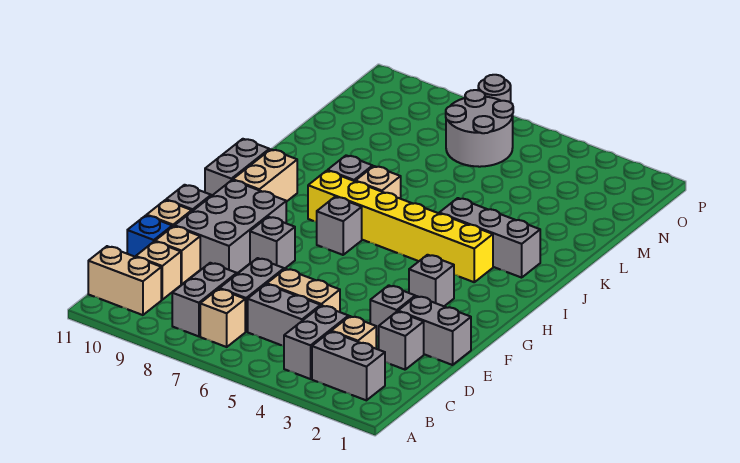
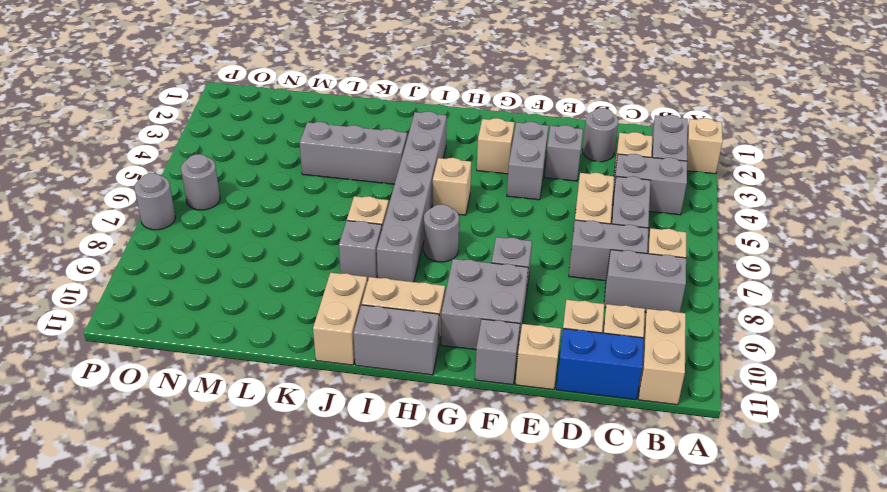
none -> tan 1x1 brick [687,118,723,174]
grey 1x1 brick [379,311,424,370] -> grey 1x1 round brick [582,108,618,162]
blue 1x1 brick [127,216,172,257] -> blue 1x2 brick [556,329,644,400]
grey 1x2 brick [398,296,471,365] -> grey 1x2 brick moved to [507,122,549,200]
grey 2x3 brick [175,180,286,273] -> grey 2x2 brick [441,259,528,350]
grey 1x1 brick [409,255,454,306] -> tan 1x1 brick [477,118,514,174]
none -> tan 1x1 brick [433,158,471,215]
grey 1x1 brick [317,197,362,255] -> grey 1x1 round brick [424,204,459,262]
yellow 1x6 brick [308,171,493,282] -> grey 1x6 brick [377,111,447,282]
grey 1x3 brick [439,198,540,278] -> grey 1x3 brick turned to [300,122,407,184]
none -> tan 1x2 brick [313,273,367,365]
grey 2x2 round brick [446,90,513,167] -> grey 1x1 round brick [181,154,220,210]

